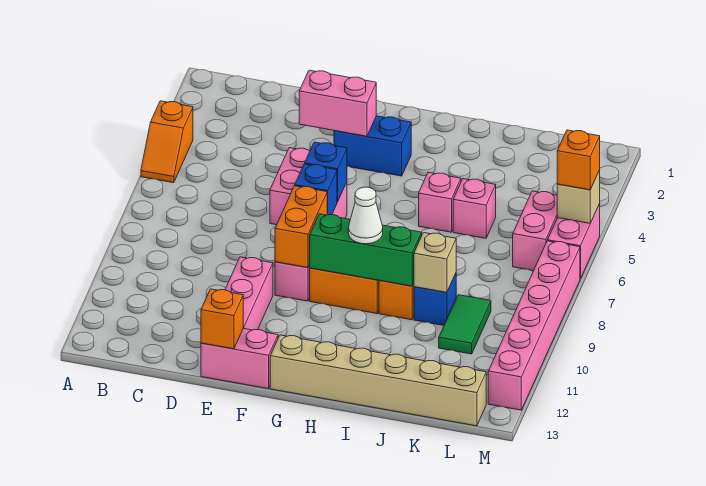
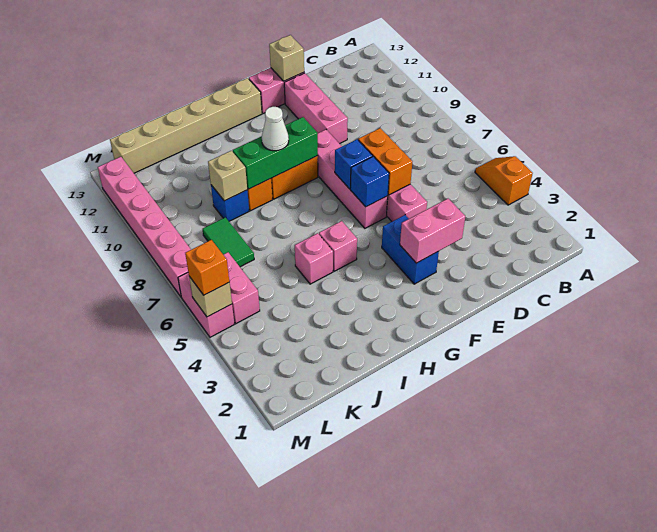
orange 1x1 brick [201,289,243,349] -> tan 1x1 brick [269,35,304,81]
blue 1x2 brick [334,116,411,176] -> blue 1x2 brick turned to [382,215,439,284]
orange 1x2 brick [275,186,327,268] -> orange 1x2 brick moved to [358,128,412,195]
pink 1x1 brick [453,179,496,238] -> pink 1x1 brick moved to [319,221,357,271]
green 1x2 tile [439,295,491,354] -> green 1x2 tile moved to [203,217,254,267]

